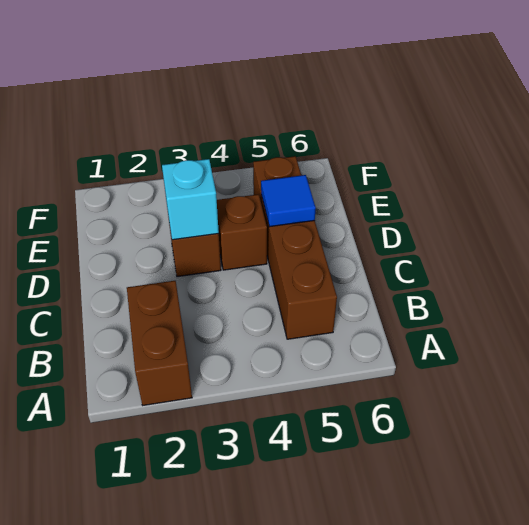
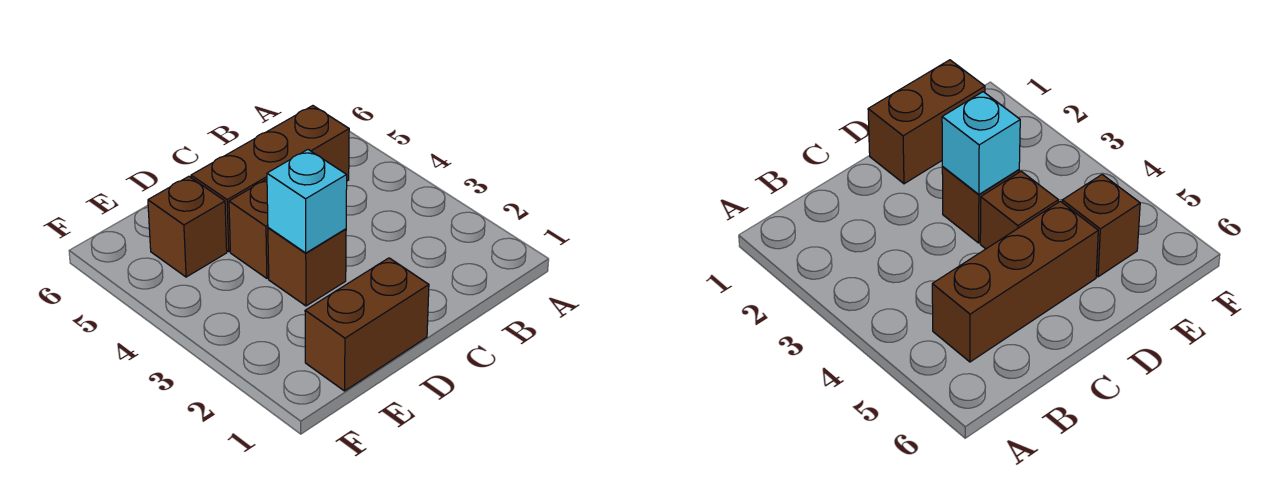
brown 1x2 brick [127,281,192,405] -> brown 1x2 brick moved to [305,258,429,391]
blue 1x1 tile [261,175,316,227] -> none

